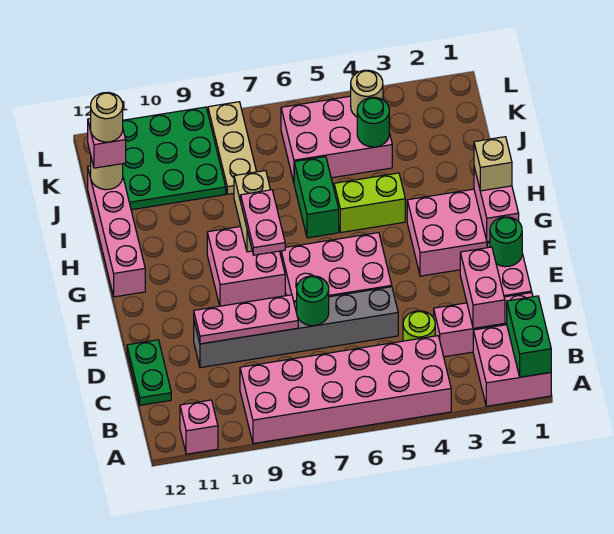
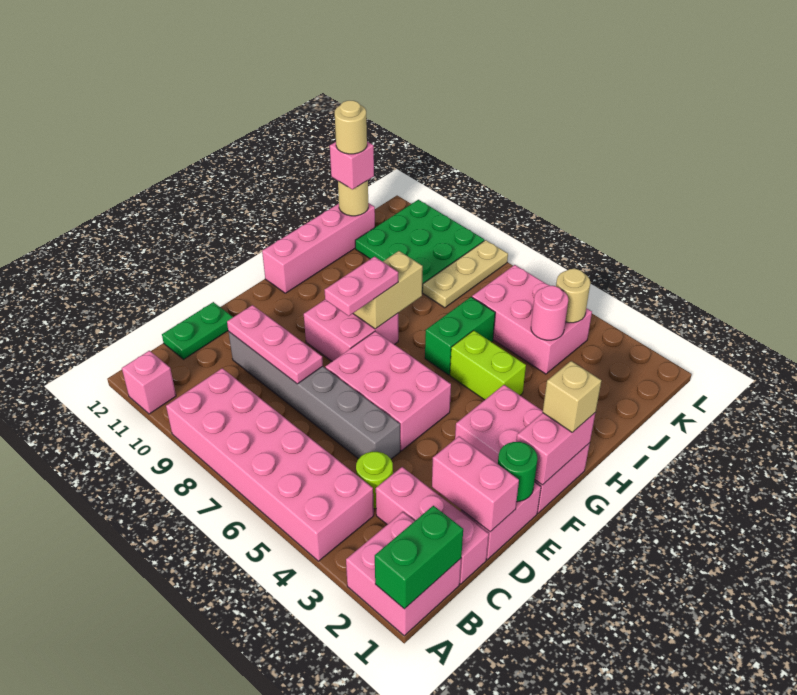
pink 1x2 brick [460,247,505,328] -> pink 1x2 brick turned to [432,436,519,532]
green 1x1 round brick [297,276,329,326] -> none
green 1x1 round brick [357,97,389,147] -> pink 1x1 round brick [531,286,568,340]

